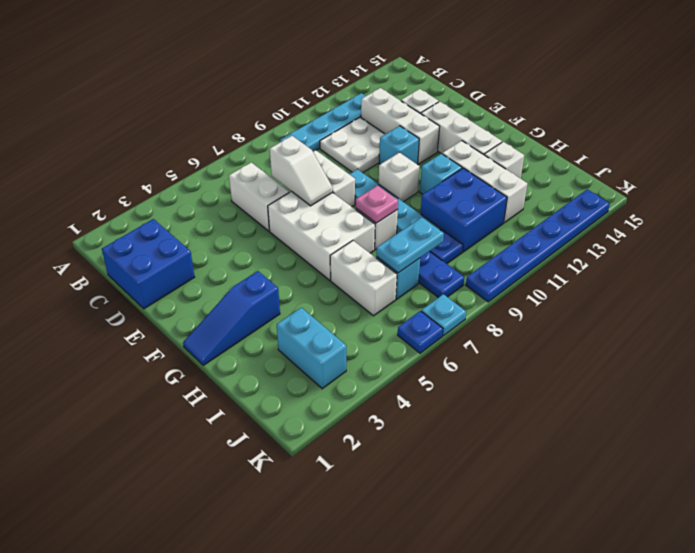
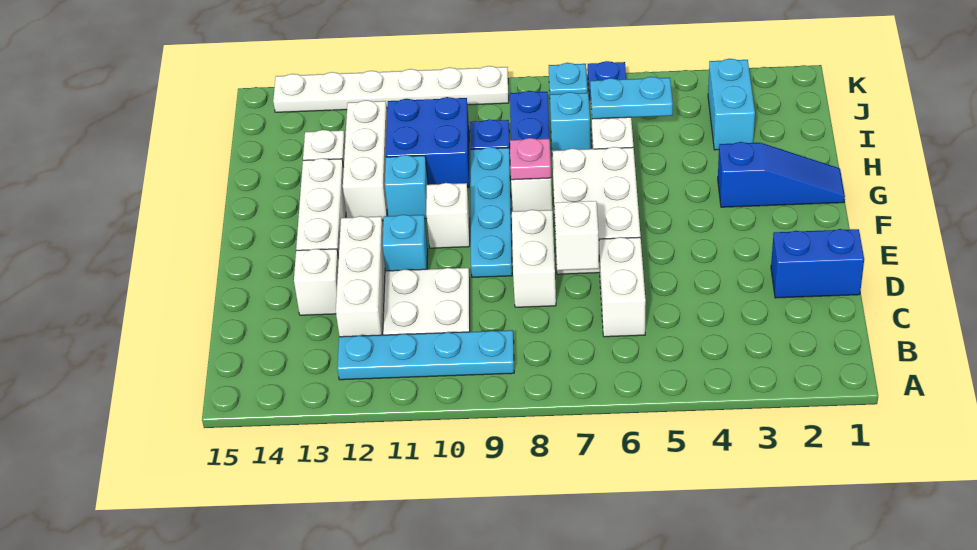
blue 2x2 brick [102,219,195,309] -> blue 1x2 brick [771,229,864,298]
cyan 1x2 plate [376,217,444,273] -> cyan 1x2 plate moved to [590,77,673,119]
blue 1x6 plate [466,189,610,302] -> white 1x6 plate [273,66,509,112]

